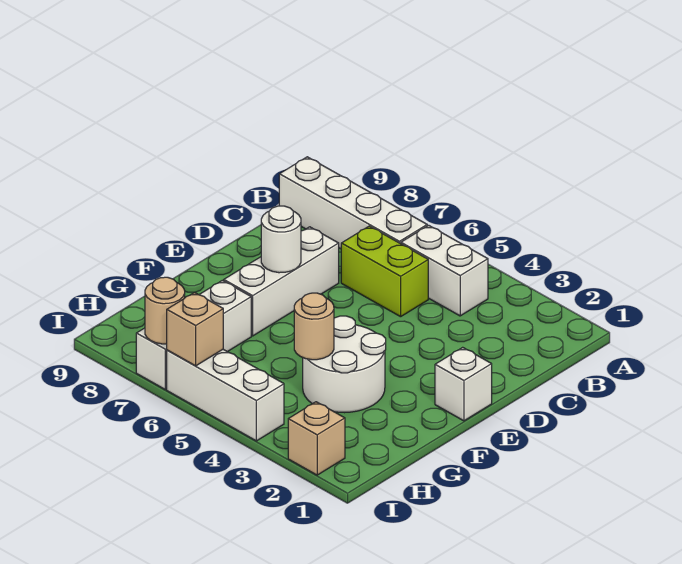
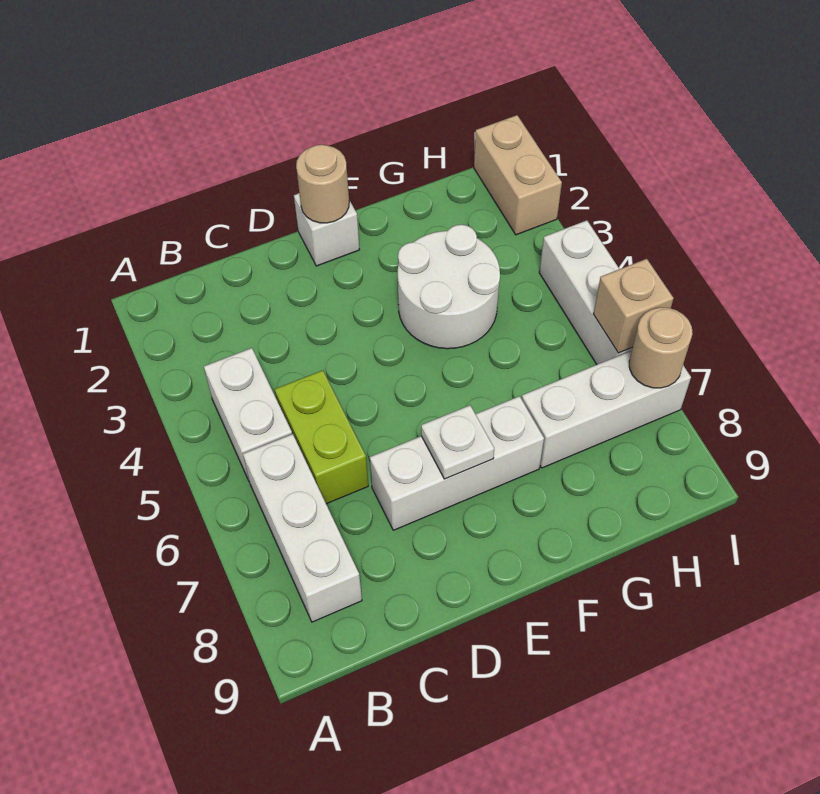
white 1x4 brick [279,157,427,249] -> white 1x3 brick [243,434,362,622]
white 1x1 round brick [261,206,301,273] -> white 1x1 plate [421,405,494,479]
tan 1x1 round brick [294,293,334,360] -> tan 1x1 round brick moved to [296,145,349,223]
tan 1x1 brick [288,402,345,475] -> tan 1x2 brick [474,115,562,235]

